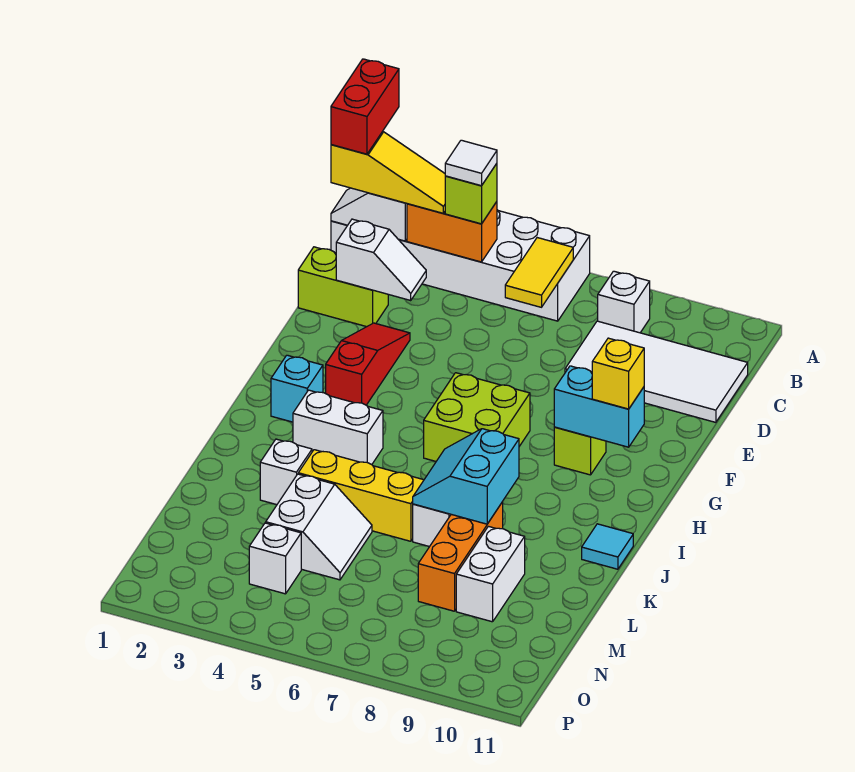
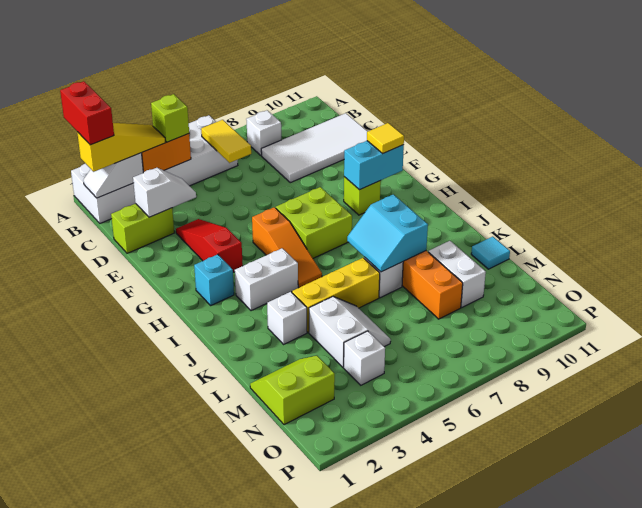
white 1x1 tile [445,140,497,186] -> none
none -> orange 1x3 slope [252,207,322,287]
yellow 1x1 brick [592,338,644,409] -> yellow 1x1 tile [367,123,404,153]
cyan 1x1 tile [582,524,633,569] -> cyan 1x1 tile moved to [471,237,510,269]
none -> lime 2x2 slope [250,356,335,425]

